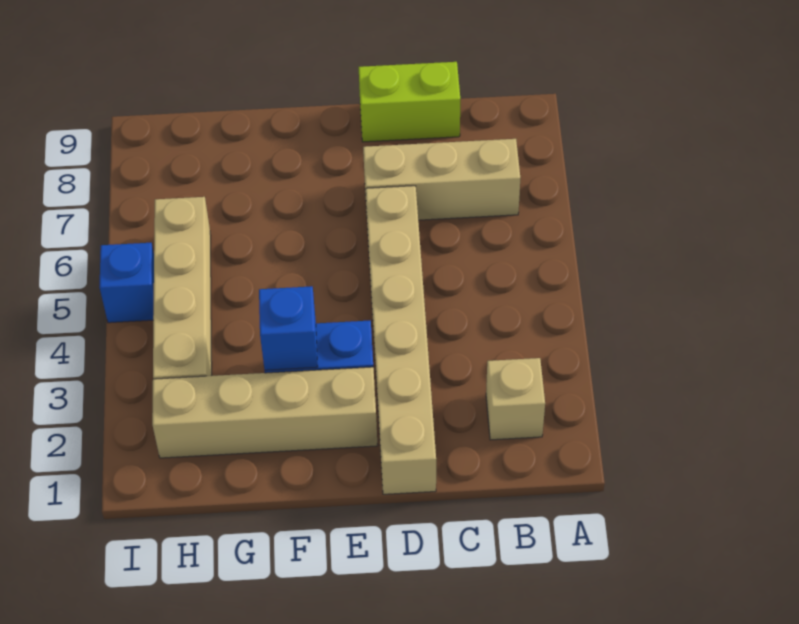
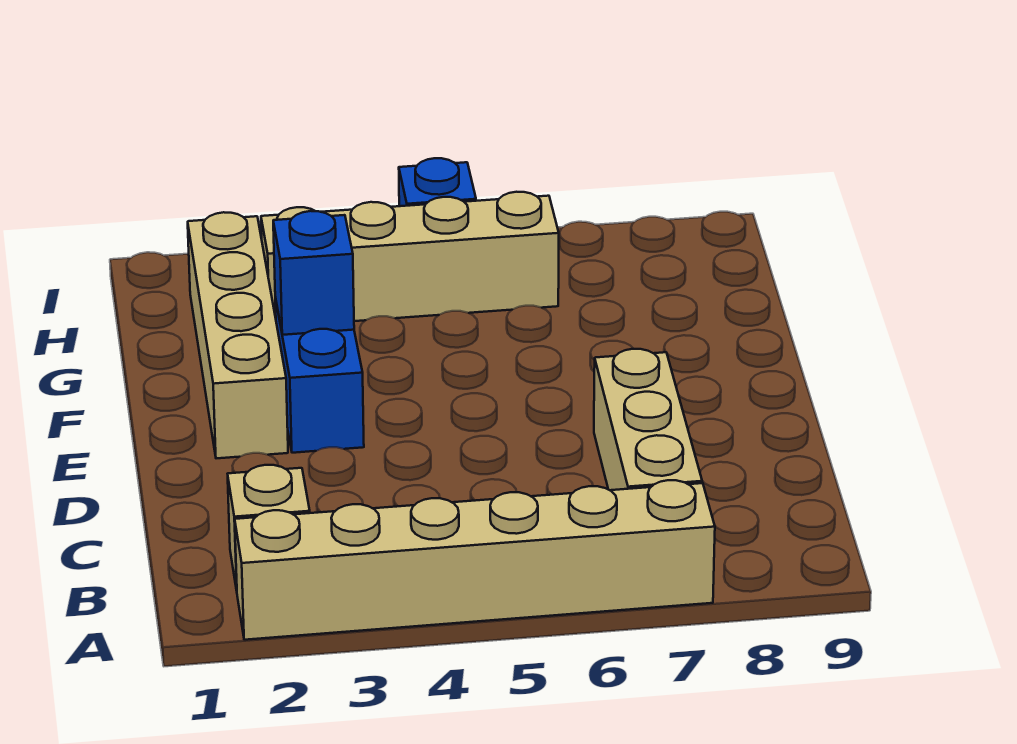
lime 1x2 brick [359,62,460,142] -> none
tan 1x6 brick [366,186,436,494] -> tan 1x6 brick moved to [235,480,715,640]

